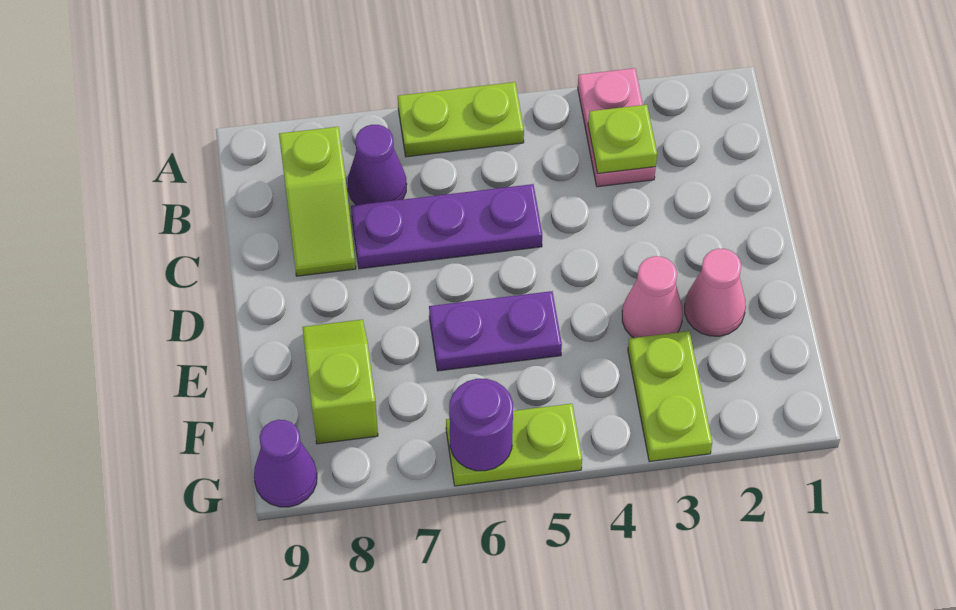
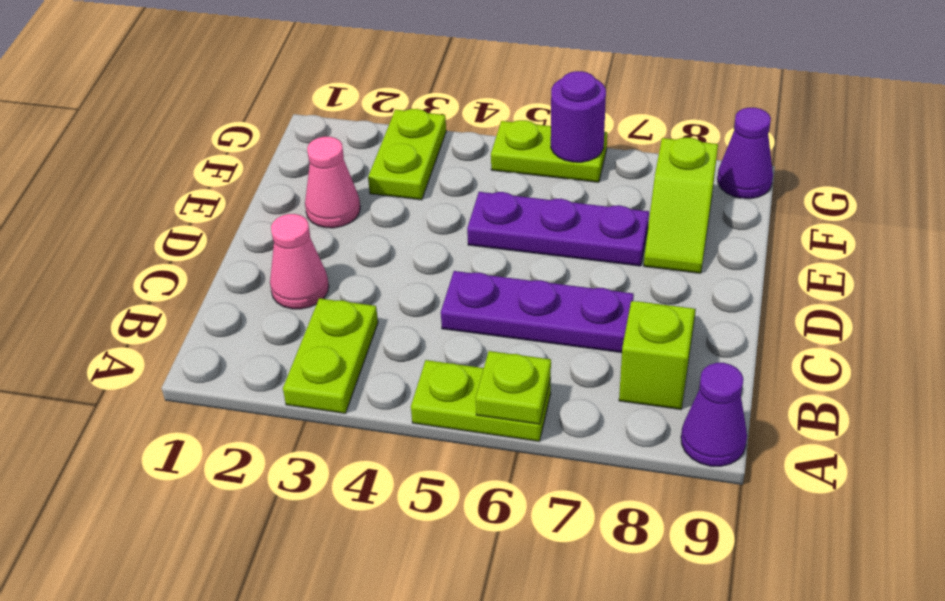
pink 1x2 plate [578,68,656,187] -> lime 1x2 plate [283,298,378,413]
lime 1x1 plate [588,105,657,173] -> lime 1x1 plate moved to [475,351,551,424]
purple 1x1 cone [348,125,407,205] -> purple 1x1 cone moved to [681,363,747,466]
pink 1x1 cone [622,256,683,338] -> pink 1x1 cone moved to [270,214,329,309]
purple 1x2 plate [429,291,562,371] -> purple 1x3 plate [467,192,649,266]

